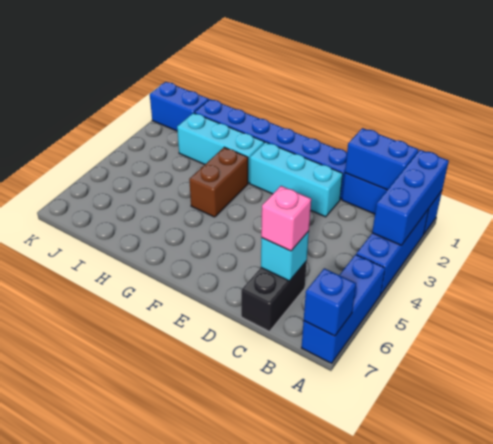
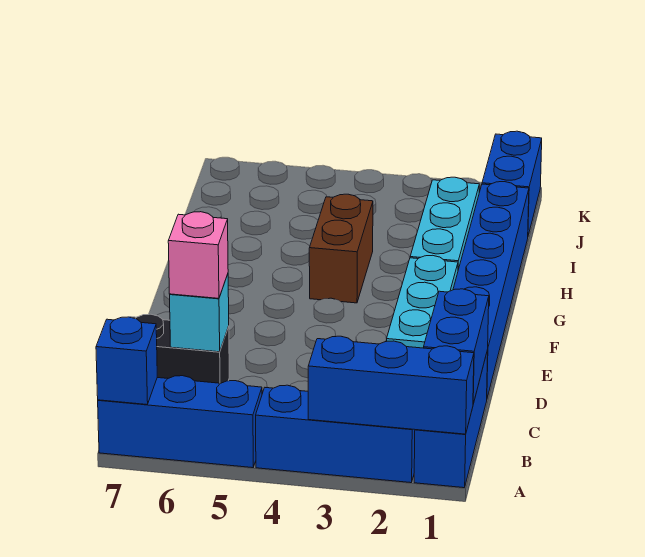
brown 1x2 brick [189,147,248,217] -> brown 1x2 brick turned to [309,194,373,303]

